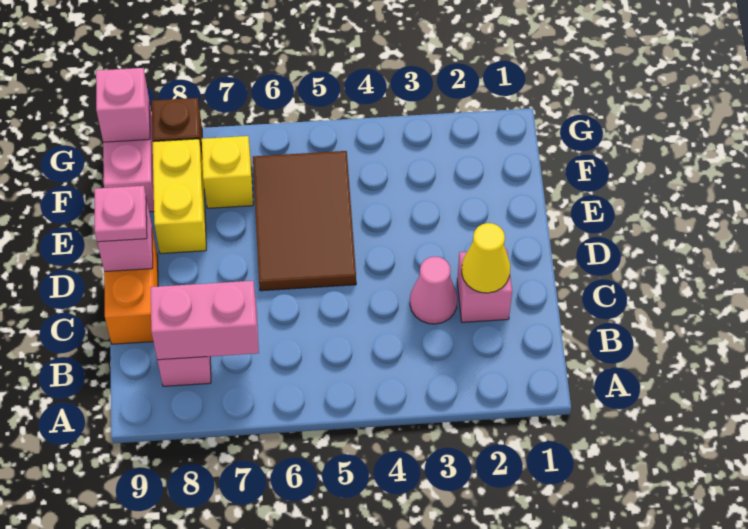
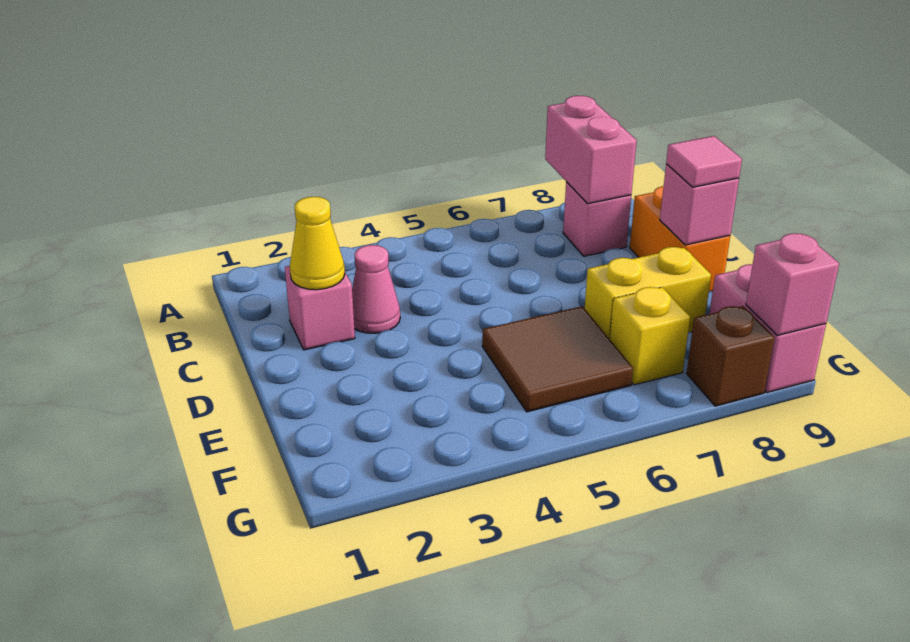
pink 1x2 brick [150,281,259,360] -> pink 1x2 brick turned to [545,96,637,204]
brown 2x3 tile [253,151,356,291] -> brown 2x2 tile [482,306,633,412]
pink 1x1 plate [94,186,147,242] -> pink 1x1 tile [666,136,742,187]
yellow 1x2 brick [153,139,206,254] -> yellow 1x2 brick turned to [585,247,711,339]

